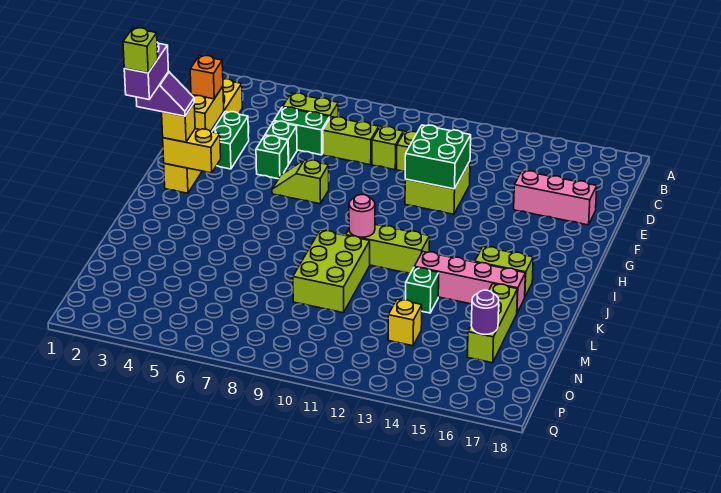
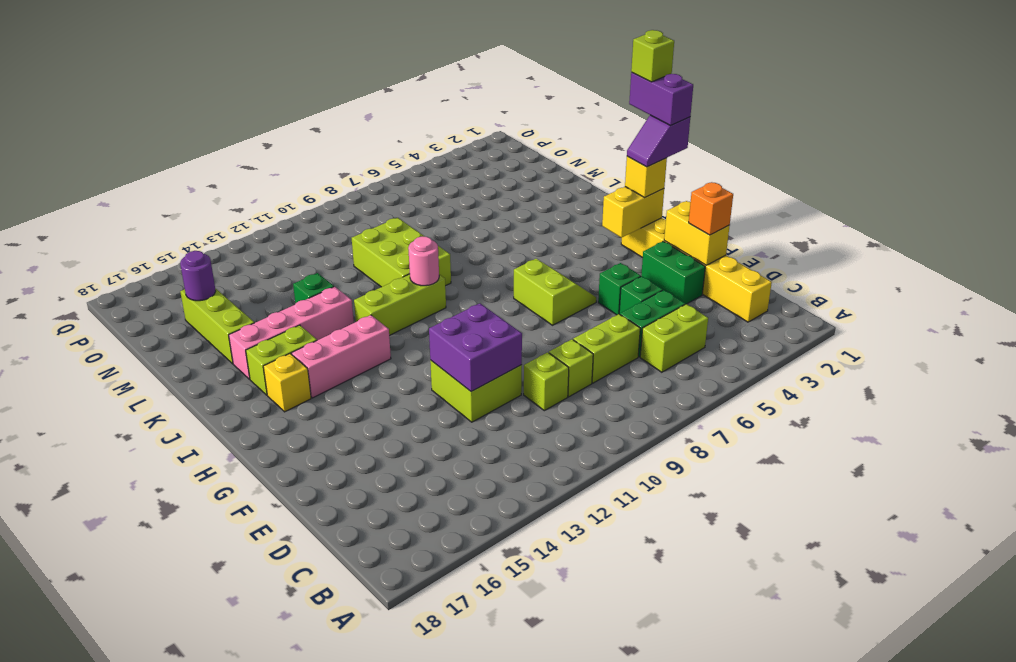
green 2x2 brick [405,125,471,189] -> purple 2x2 brick [429,303,522,392]
pink 1x3 brick [514,171,597,225] -> pink 1x3 brick moved to [292,315,391,398]
lime 1x2 slope [272,160,329,204] -> lime 2x2 slope [514,259,596,325]
yellow 1x1 brick [388,299,422,346] -> yellow 1x1 brick moved to [263,354,311,412]

